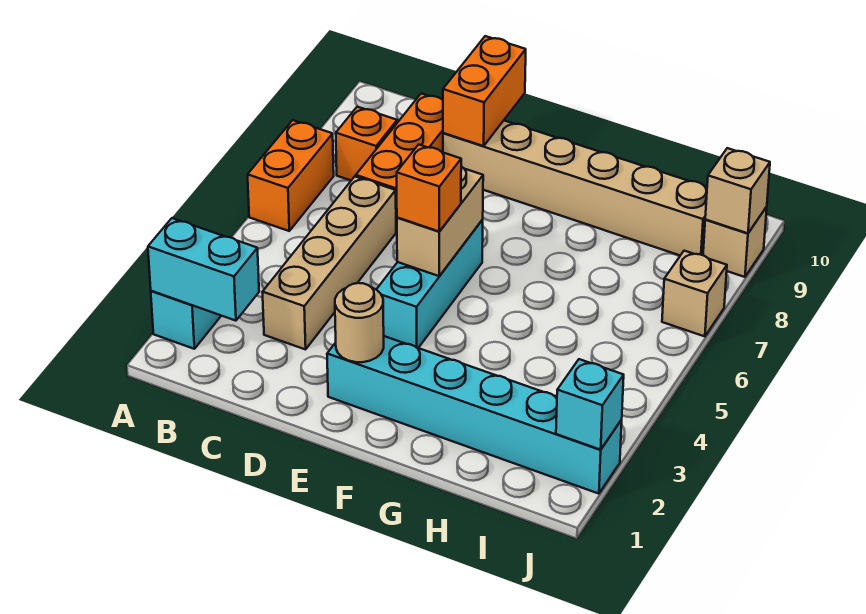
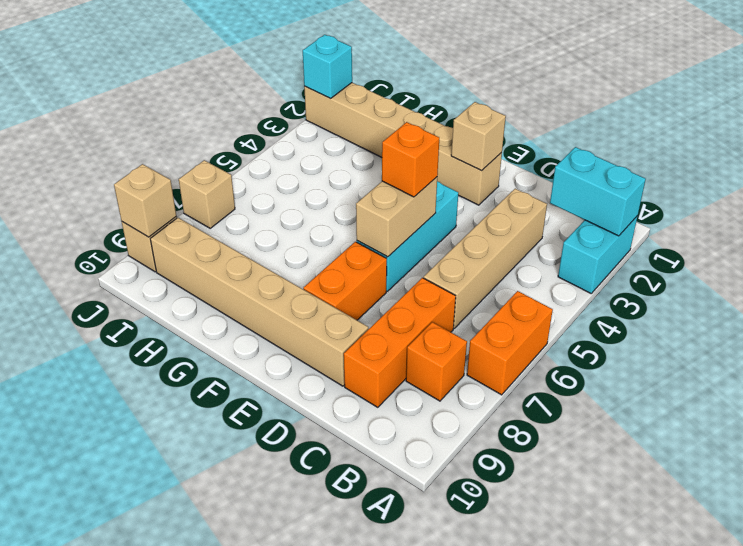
orange 1x2 brick [443,36,526,146] -> orange 1x2 brick moved to [303,242,387,320]
cyan 1x6 brick [327,336,622,494] -> tan 1x6 brick [304,83,502,205]
tan 1x1 round brick [335,283,384,362] -> tan 1x1 brick [451,102,506,171]

